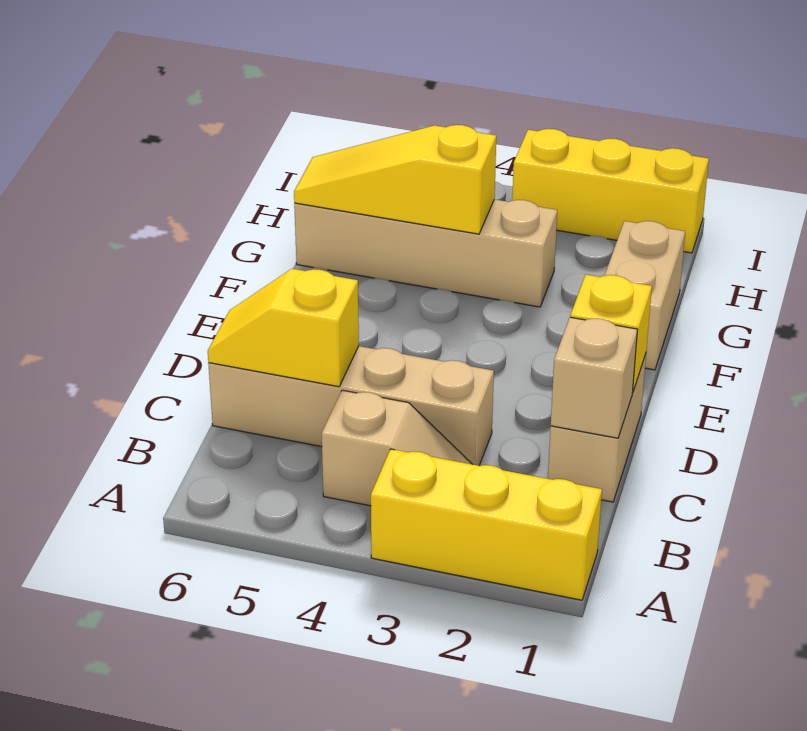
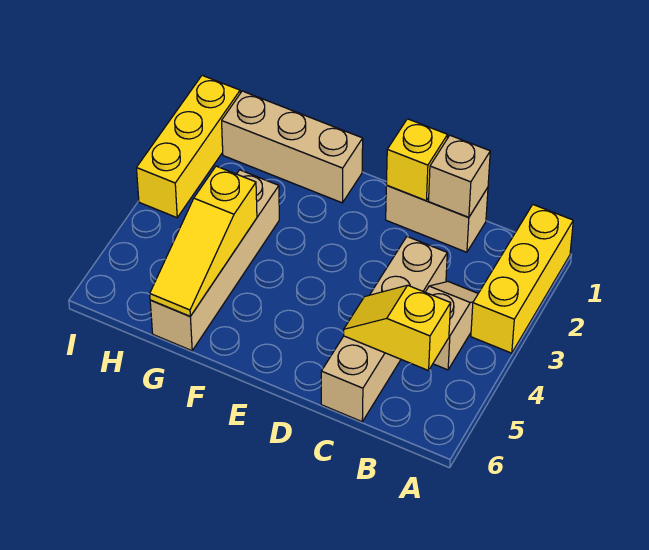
yellow 1x2 slope [208,269,359,387] -> yellow 1x2 slope turned to [344,285,451,371]
tan 1x2 brick [605,221,685,370] -> tan 1x3 brick [222,91,363,203]

